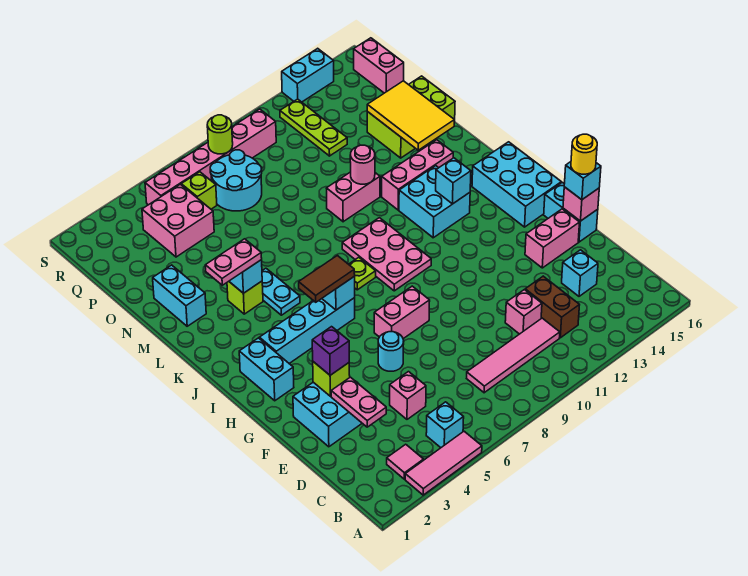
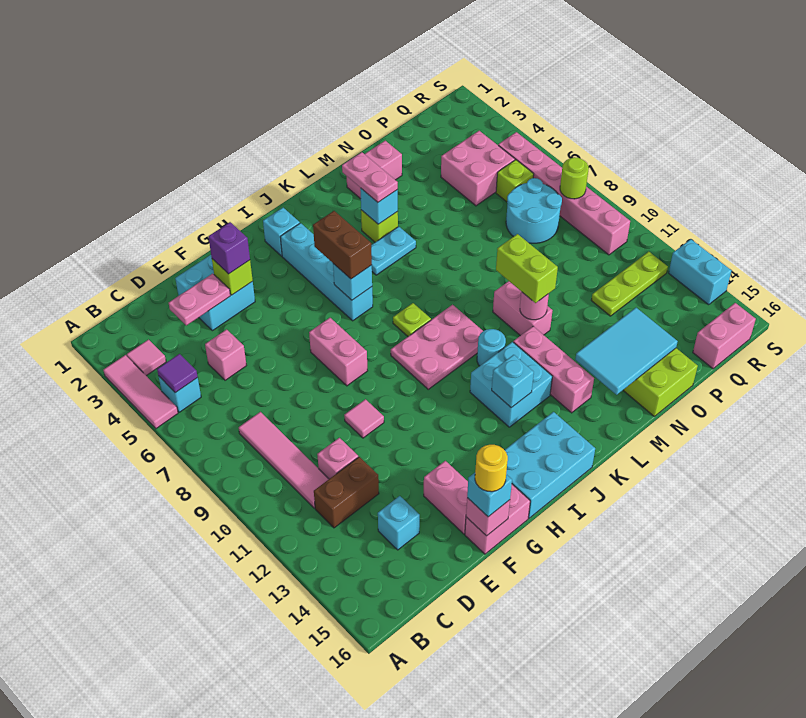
none -> purple 1x1 tile [157,354,198,393]
cyan 1x1 round brick [378,332,404,371] -> cyan 1x1 round brick moved to [477,329,506,366]
none -> pink 1x1 tile [344,399,384,438]
cyan 1x2 brick [544,182,598,242] -> pink 1x2 brick [465,484,530,554]
cyan 1x2 brick [239,338,294,401] -> cyan 1x1 brick [263,208,300,256]
brown 1x2 tile [299,255,355,302] -> brown 1x2 brick [313,211,372,279]
cyan 1x2 brick [153,265,206,326] -> pink 1x2 brick [347,141,402,199]
none -> lime 1x2 brick [496,234,558,303]
yellow 2x3 tile [367,81,454,150] -> cyan 2x3 tile [575,308,678,395]

